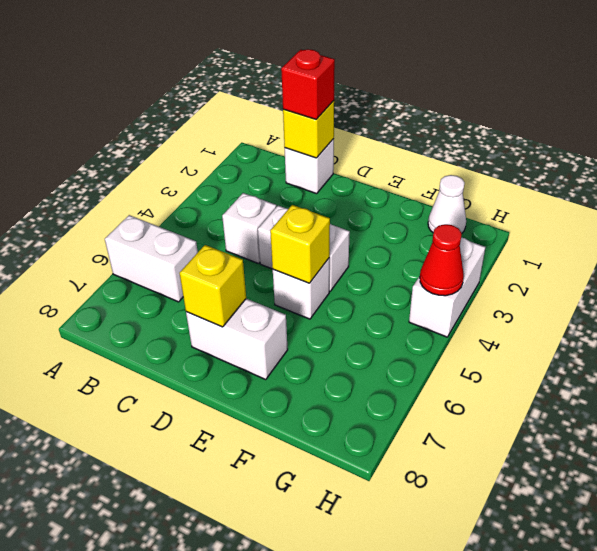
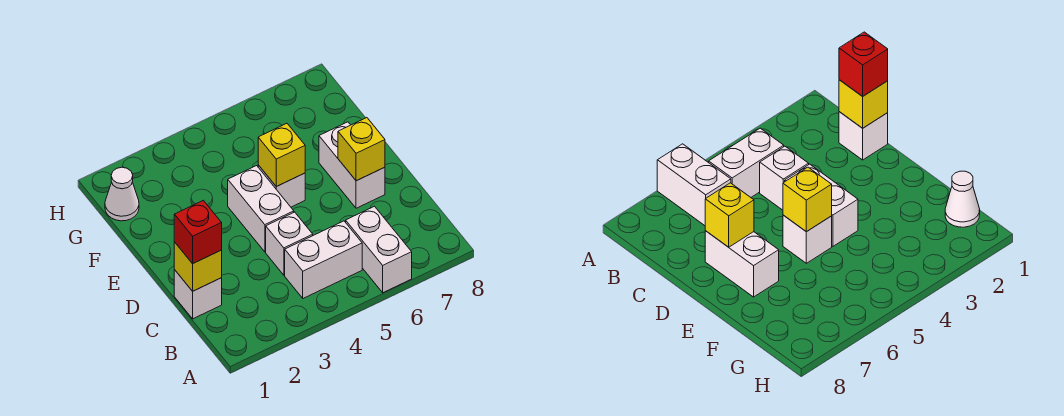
white 1x2 brick [409,238,485,337] -> white 1x2 brick moved to [285,221,362,298]
red 1x1 cone [420,224,464,296] -> none

